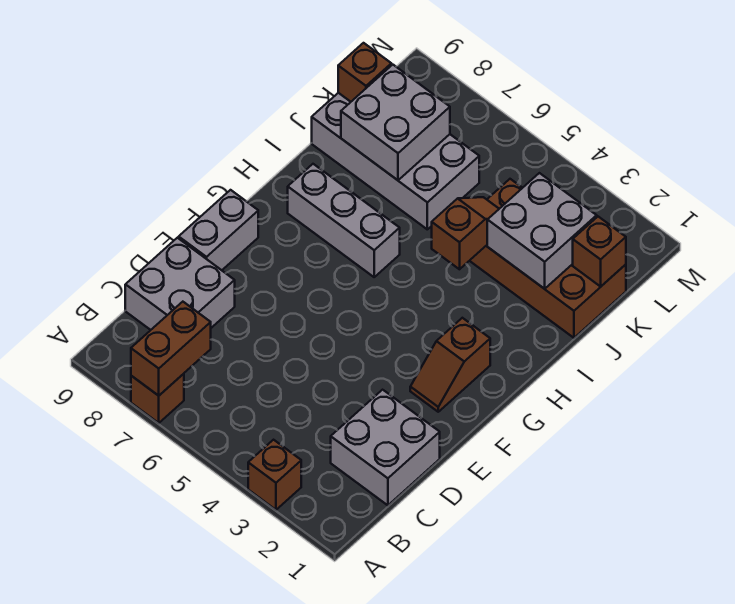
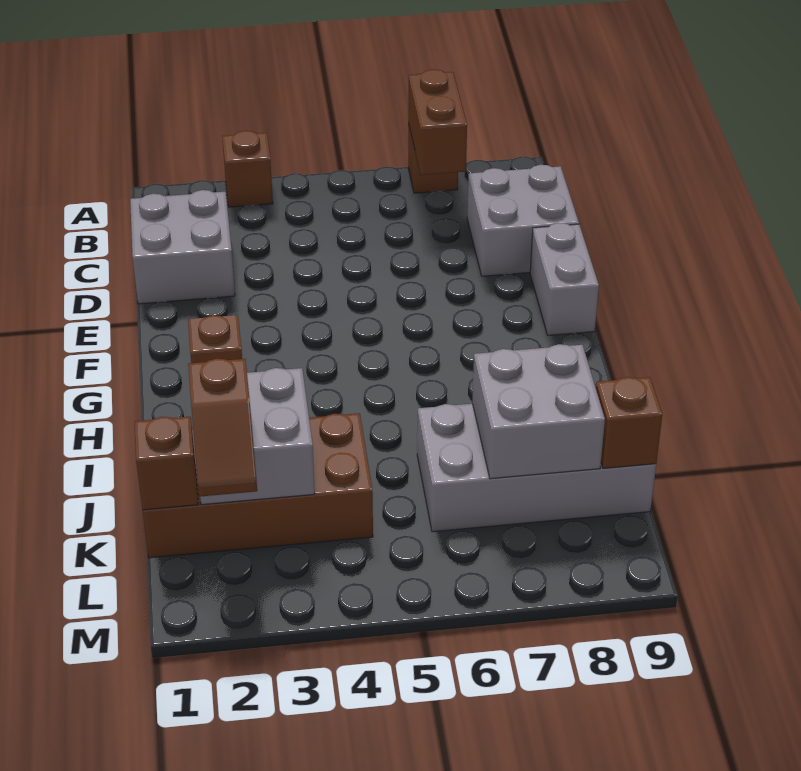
grey 1x3 brick [288,164,400,277] -> none
brown 1x2 slope [432,197,499,269] -> brown 1x2 slope moved to [188,359,257,497]

